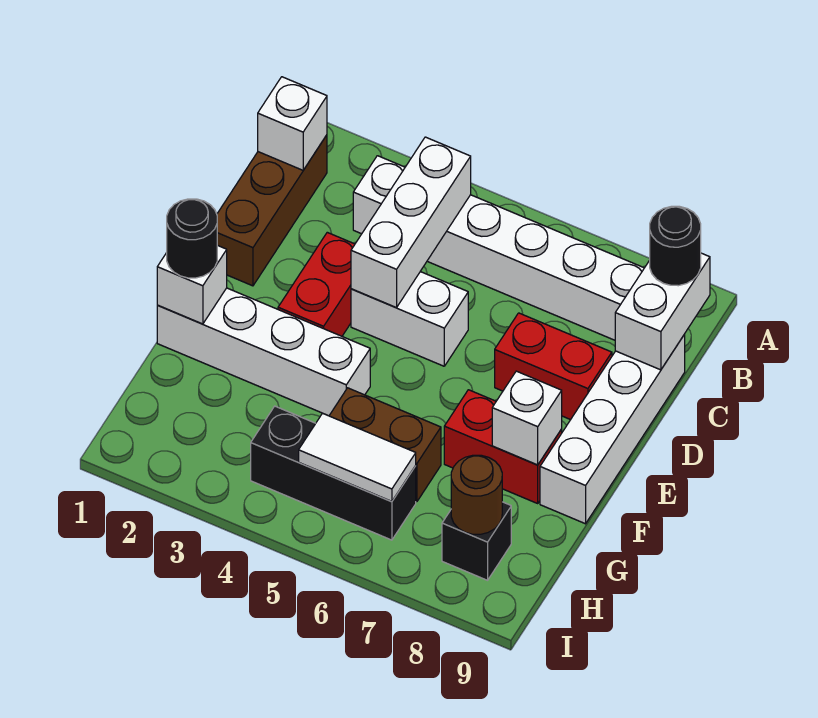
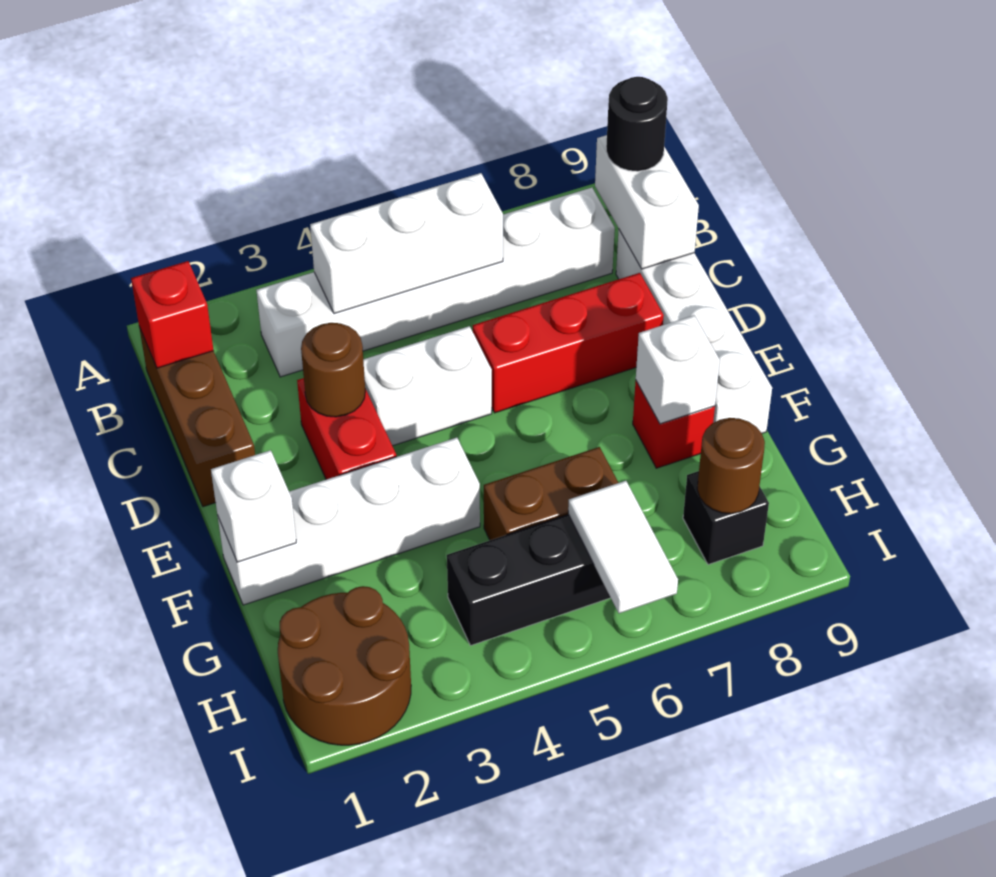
white 1x1 brick [258,77,327,170] -> red 1x1 brick [131,261,214,368]
white 1x3 brick [351,137,471,308] -> white 1x3 brick turned to [310,173,503,314]
none -> brown 1x1 round brick [301,323,365,417]
red 1x2 brick [495,313,612,420] -> red 1x3 brick [473,273,664,413]
black 1x1 round brick [167,199,217,278] -> none
red 1x2 brick [444,390,562,503] -> red 1x1 brick [633,381,715,468]
none -> brown 2x2 round brick [278,586,411,745]
white 1x2 tile [299,413,416,502] -> white 1x2 tile turned to [568,481,678,613]

